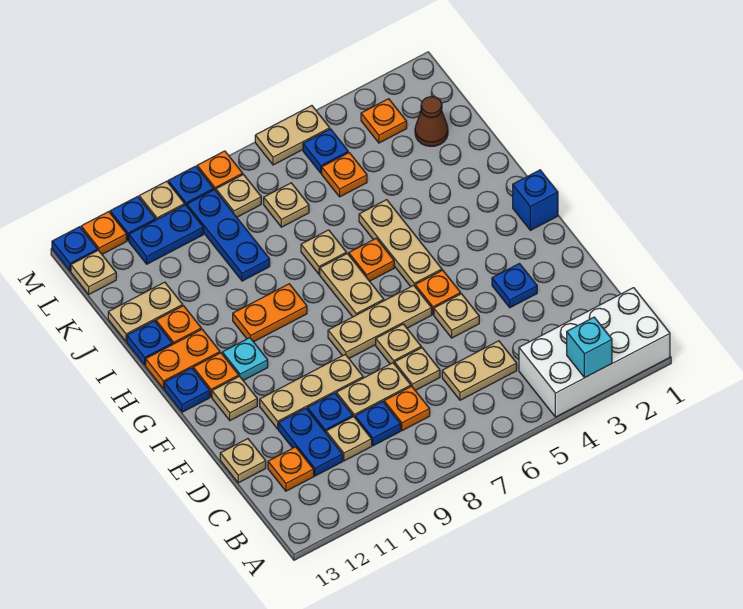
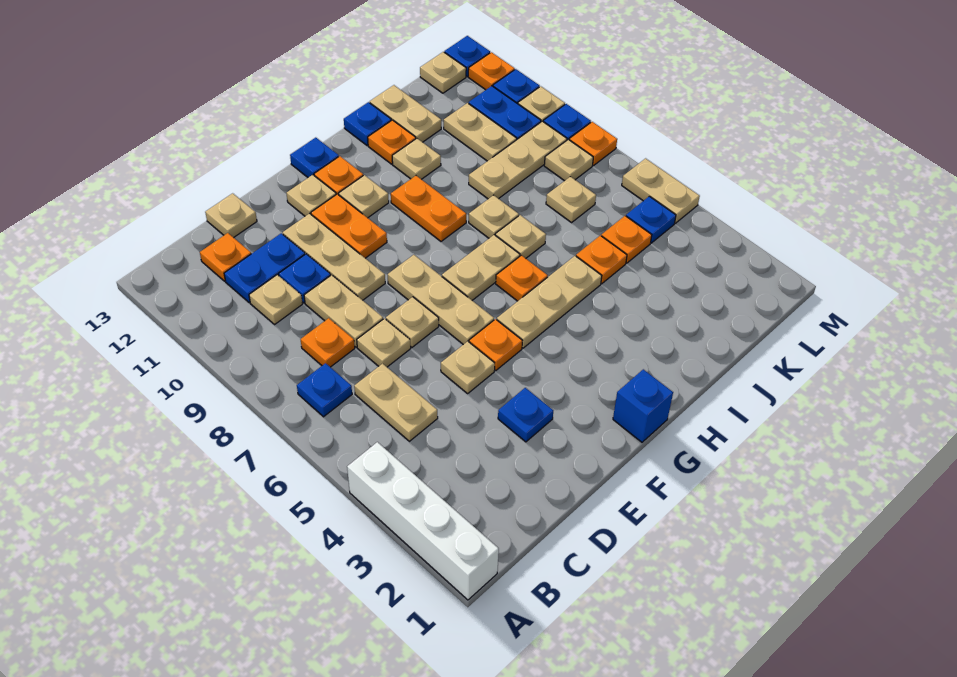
white 2x4 brick [519,288,670,417] -> white 1x4 brick [347,442,499,600]
cyan 1x1 brick [567,317,612,378] -> none
blue 1x1 plate [355,401,401,446] -> blue 1x1 plate moved to [297,363,352,417]
cyan 1x1 plate [222,338,268,380] -> tan 1x1 plate [339,175,389,218]
orange 1x2 plate [146,329,220,389] -> orange 1x2 plate moved to [311,194,387,258]
none -> tan 1x1 plate [469,195,519,238]
none -> tan 1x1 plate [392,138,441,179]
blue 1x3 plate [187,190,270,281] -> tan 1x3 plate [469,121,567,199]
brown 1x1 cone [415,97,448,147] -> none
none -> tan 1x2 plate [444,103,517,161]
orange 1x1 plate [361,99,407,143] -> orange 1x1 plate moved to [576,235,627,284]

